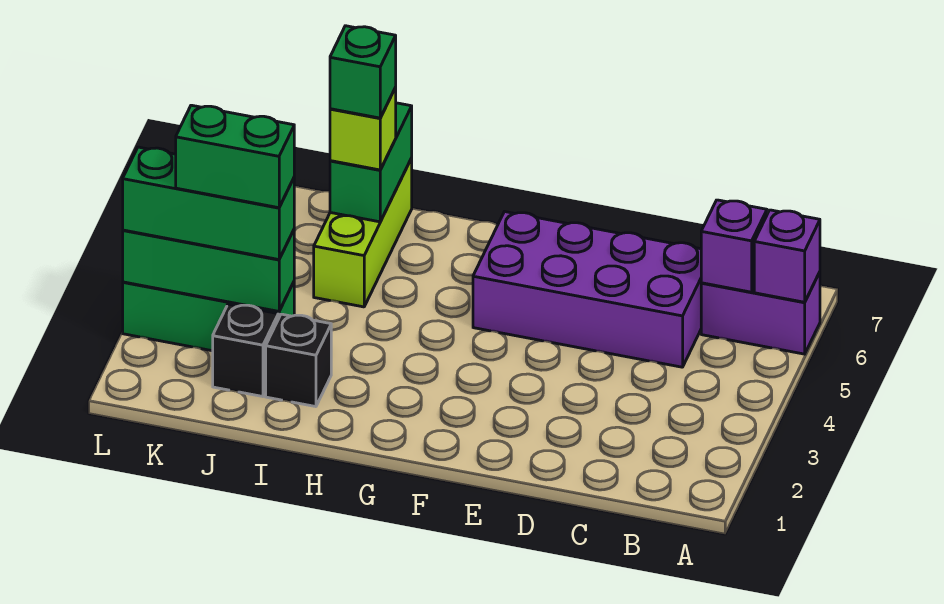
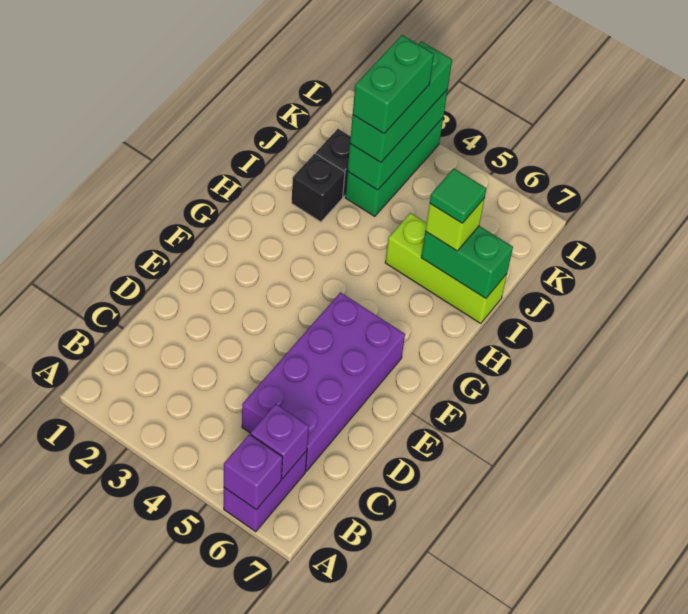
green 1x1 brick [330,26,396,118] -> green 1x1 tile [430,168,486,223]

